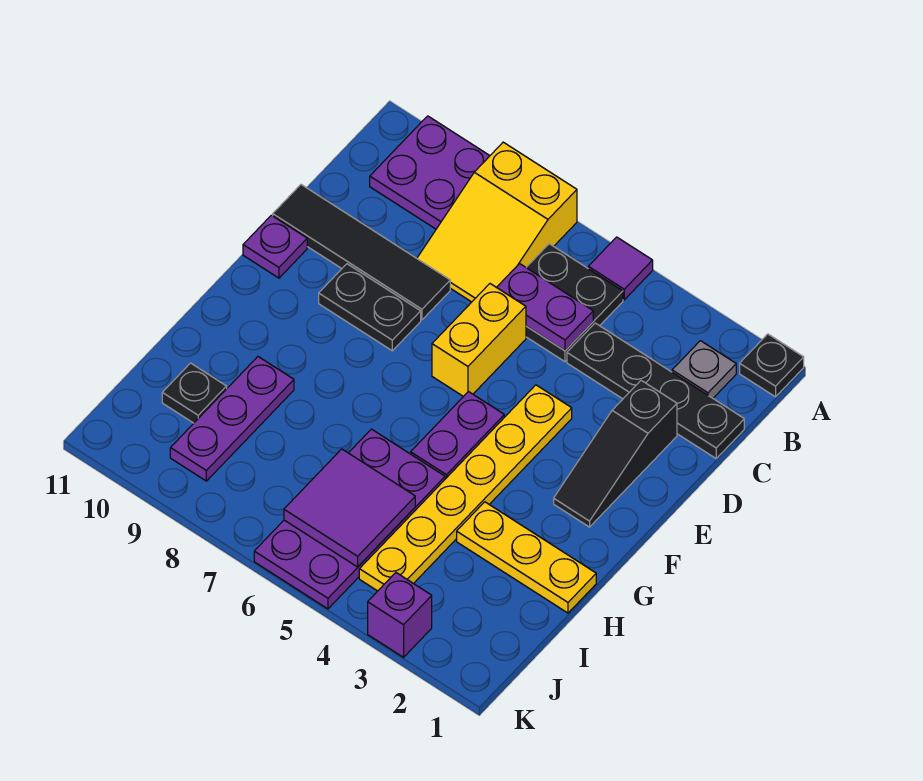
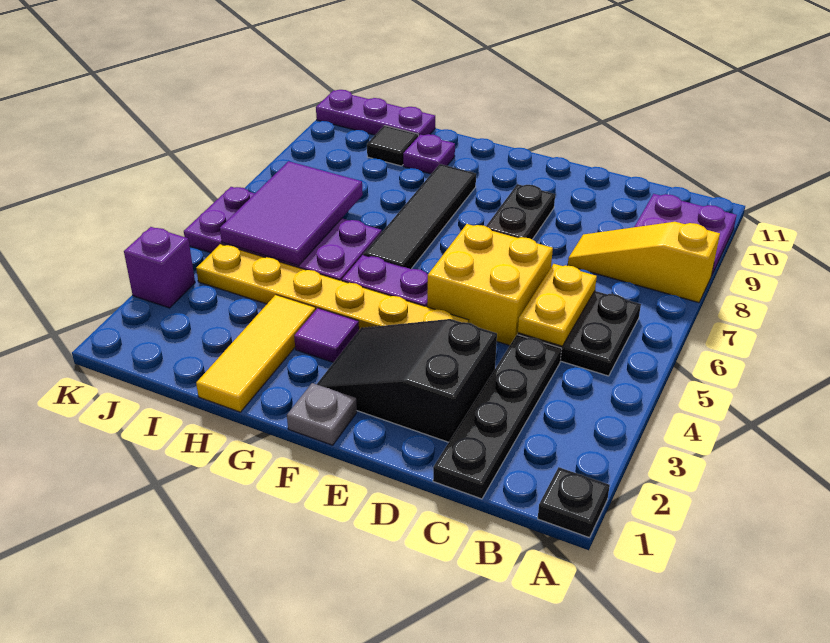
purple 1x1 tile [588,237,653,300] -> purple 1x1 tile moved to [294,308,359,363]
yellow 2x3 slope [417,142,577,302] -> yellow 1x3 slope [568,222,720,303]
grey 1x1 plate [672,341,736,398] -> grey 1x1 plate moved to [287,383,357,445]
purple 1x2 plate [497,264,593,351] -> yellow 1x2 plate [518,264,597,346]
black 1x3 slope [554,380,677,527] -> black 2x3 slope [317,319,497,442]
yellow 1x2 brick [432,284,526,397] -> yellow 2x2 brick [427,224,553,345]
black 1x4 tile [273,185,450,320] -> black 1x4 tile moved to [364,164,476,269]
purple 1x1 plate [243,215,307,278] -> purple 1x1 plate moved to [403,134,455,174]
yellow 1x3 plate [457,502,596,613] -> yellow 1x3 tile [196,295,316,412]
purple 1x3 plate [170,357,294,481] -> purple 1x3 plate moved to [316,90,435,136]
purple 2x2 tile [284,449,415,567] -> purple 2x3 tile [220,161,363,266]
black 1x1 plate [162,363,227,423] -> black 1x1 tile [367,126,418,166]

